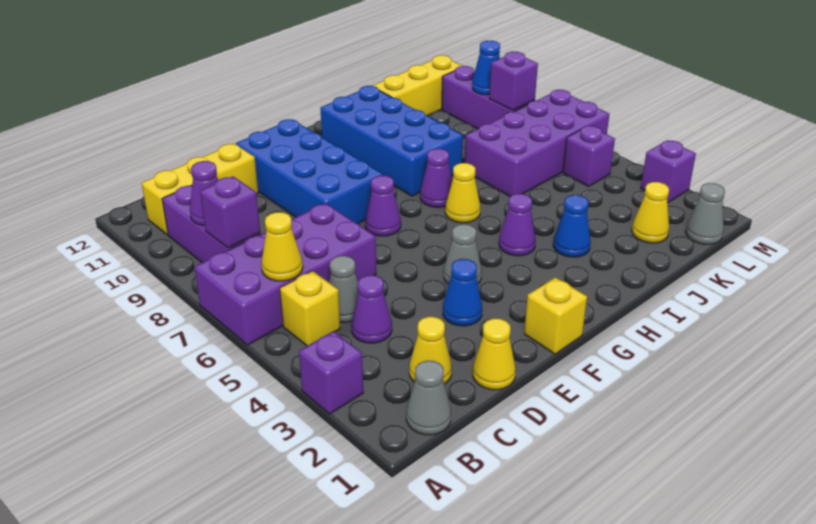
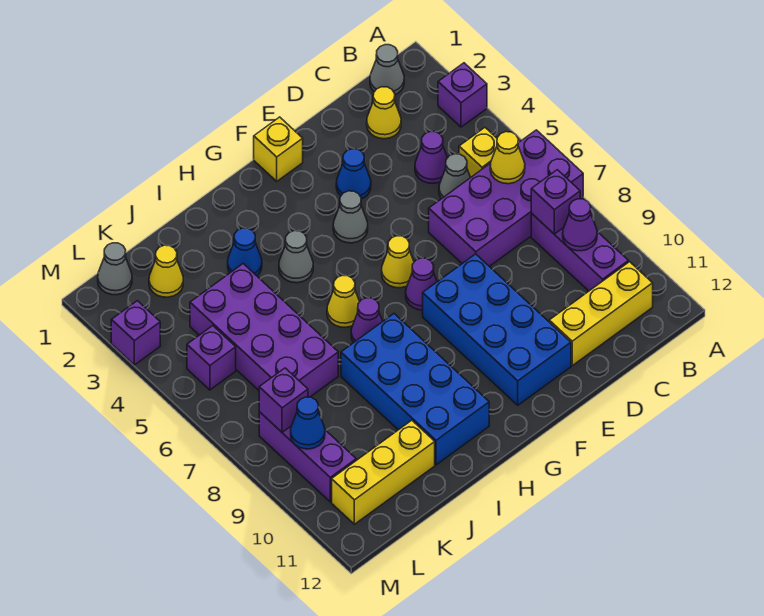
yellow 1x1 cone [473,319,515,390] -> yellow 1x1 cone moved to [382,236,414,288]
purple 1x1 cone [499,194,536,256] -> grey 1x1 cone [279,231,313,283]
purple 2x4 brick [464,90,609,196] -> purple 2x4 brick turned to [190,264,338,397]

